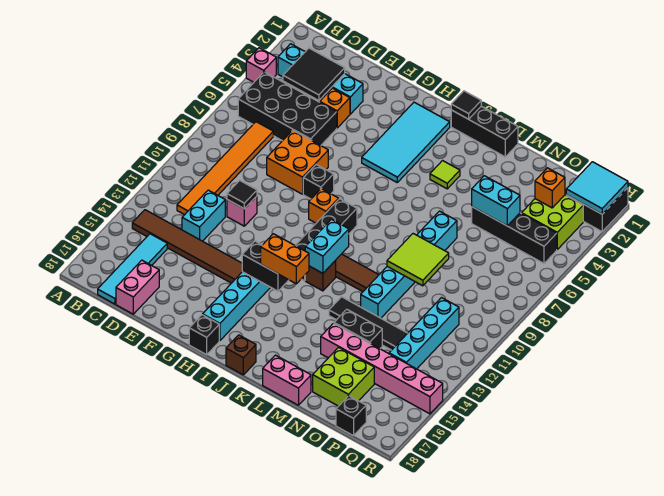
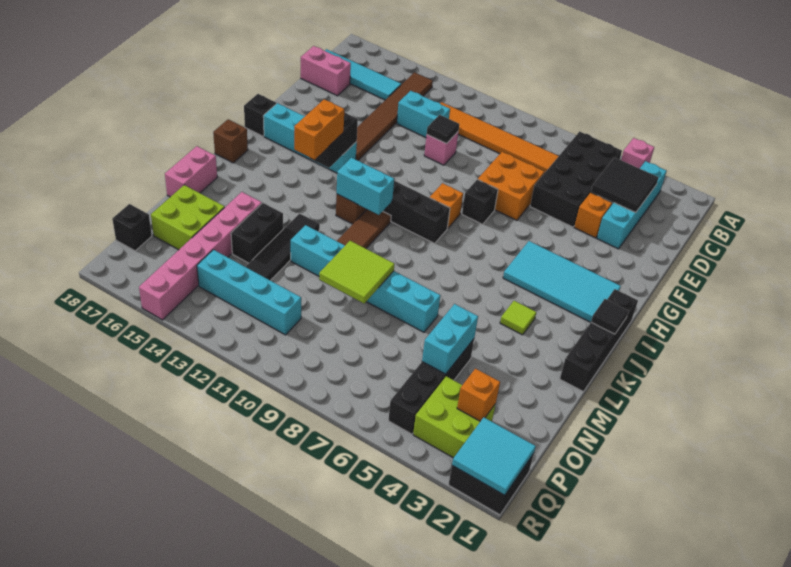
black 1x3 brick [451,106,518,157] -> black 1x4 brick [560,289,638,392]

